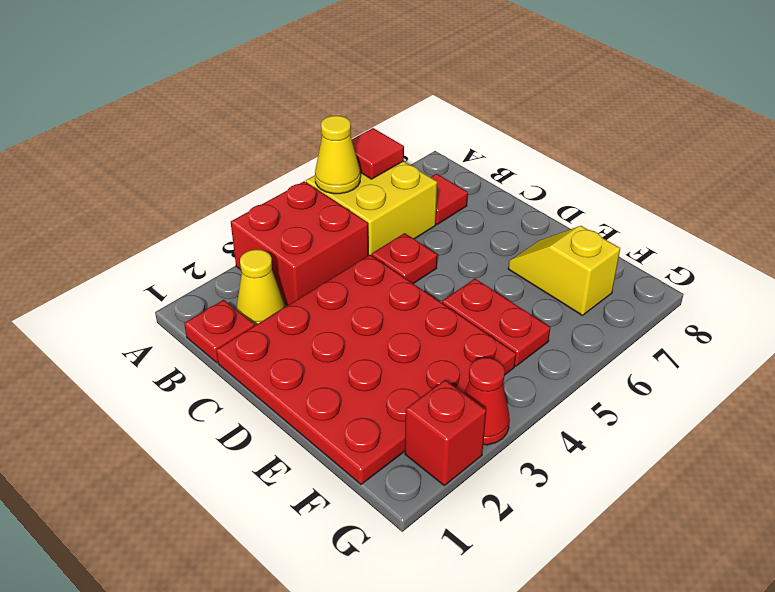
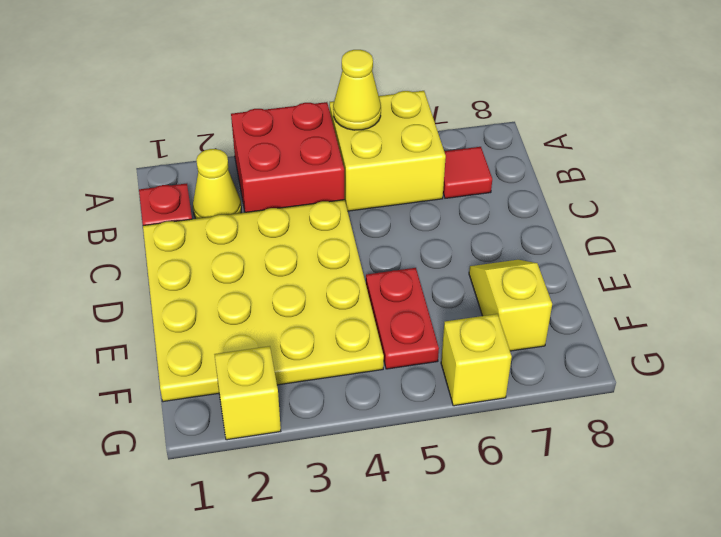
red 1x1 tile [352,128,404,179] -> none
red 4x4 plate [216,255,516,484] -> yellow 4x4 plate [143,200,384,402]
red 1x1 plate [372,233,437,284] -> none
red 1x1 brick [405,380,486,486] -> yellow 1x1 brick [214,346,281,440]
red 1x1 cone [464,358,510,445] -> none
none -> yellow 1x1 brick [441,314,512,406]

